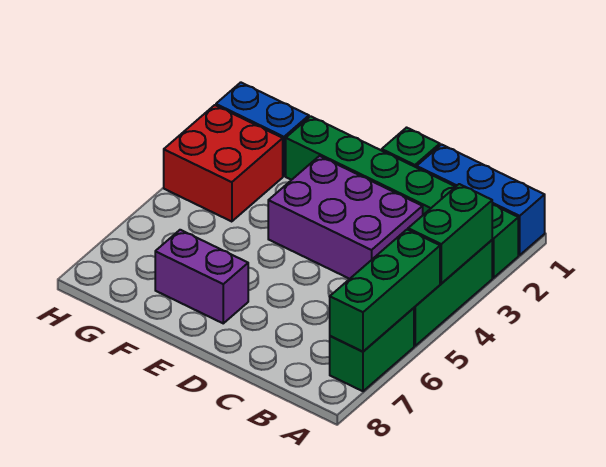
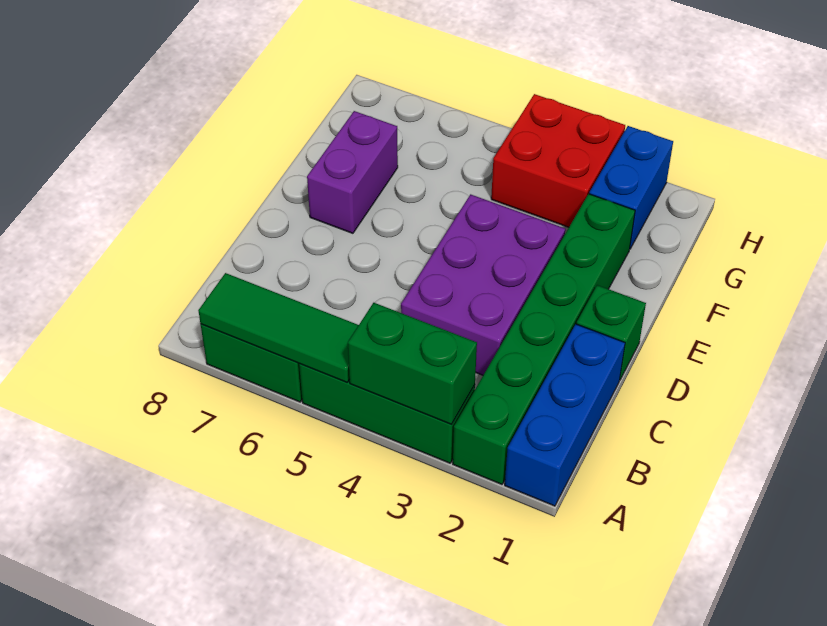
green 1x3 brick [330,230,440,351] -> green 1x3 tile [198,273,359,383]

